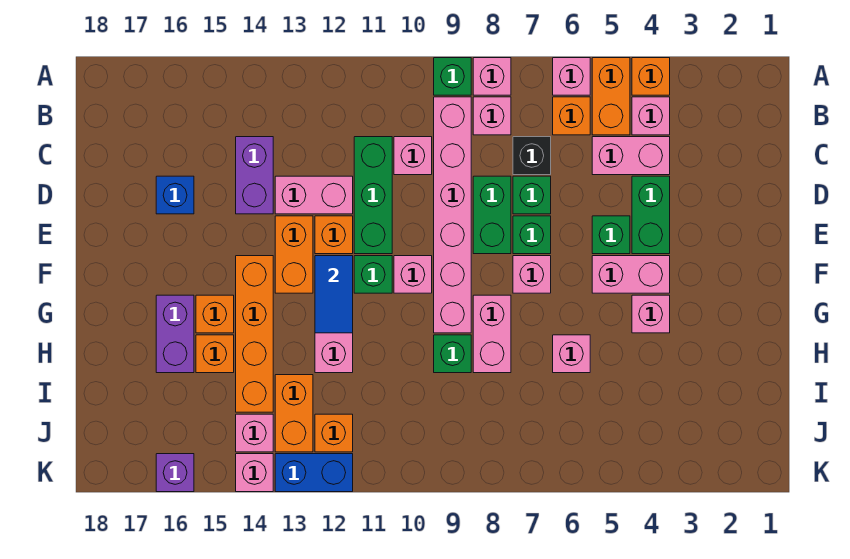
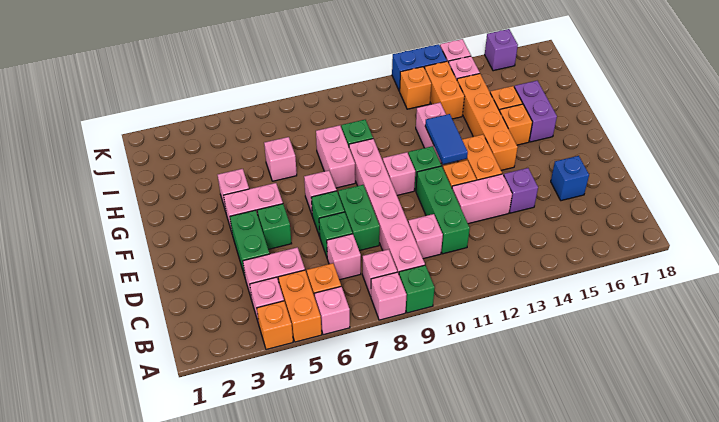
black 1x1 brick [513,137,551,175] -> pink 1x1 brick [327,234,361,280]
purple 1x2 brick [236,137,273,214] -> purple 1x1 brick [504,168,538,213]

